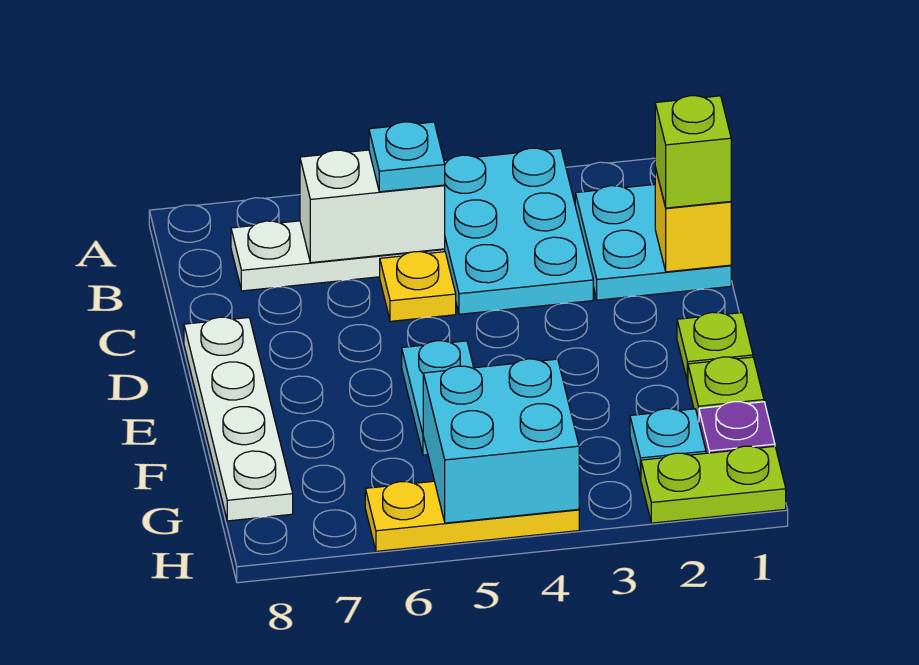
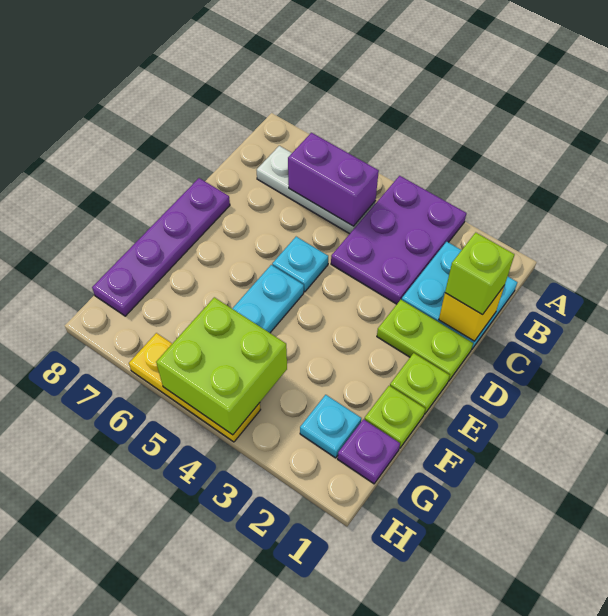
cyan 2x3 plate [444,148,593,314] -> purple 2x3 plate [331,176,466,304]
white 1x2 brick [300,150,445,263] -> purple 1x2 brick [288,133,379,226]
cyan 1x1 plate [369,122,445,192] -> cyan 1x1 plate moved to [272,237,328,292]
yellow 1x1 plate [380,252,456,321] -> none
white 1x4 plate [184,317,293,521] -> purple 1x4 plate [92,178,230,316]
cyan 2x2 brick [423,359,579,523] -> lime 2x2 brick [156,297,287,435]
lime 1x2 plate [641,446,786,523] -> lime 1x2 plate moved to [377,300,473,381]

